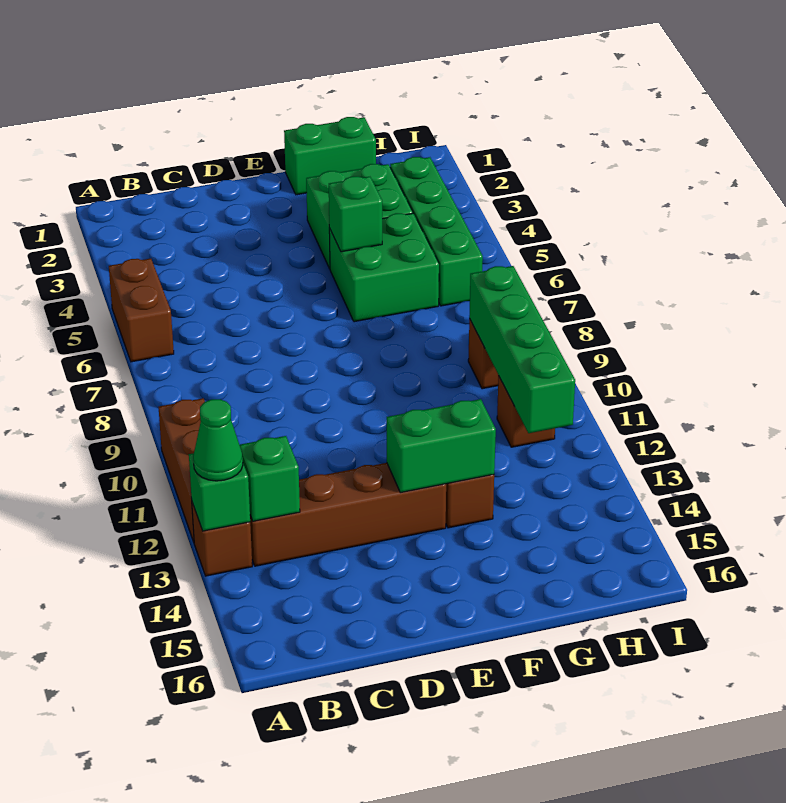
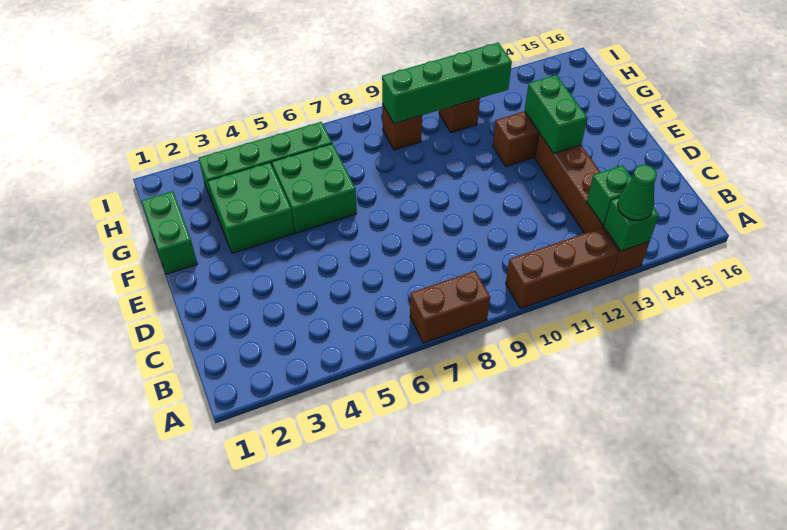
brown 1x2 brick [109,259,174,362] -> brown 1x2 brick moved to [410,271,490,343]
green 1x1 brick [329,176,382,252] -> none

